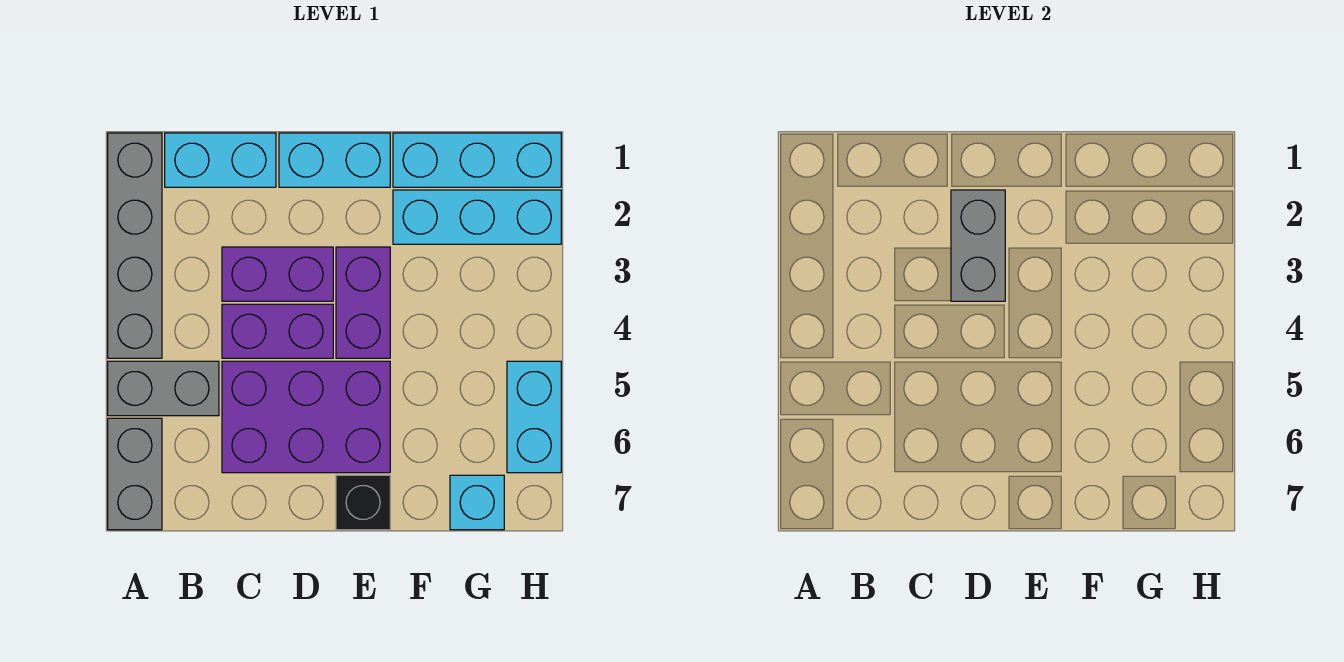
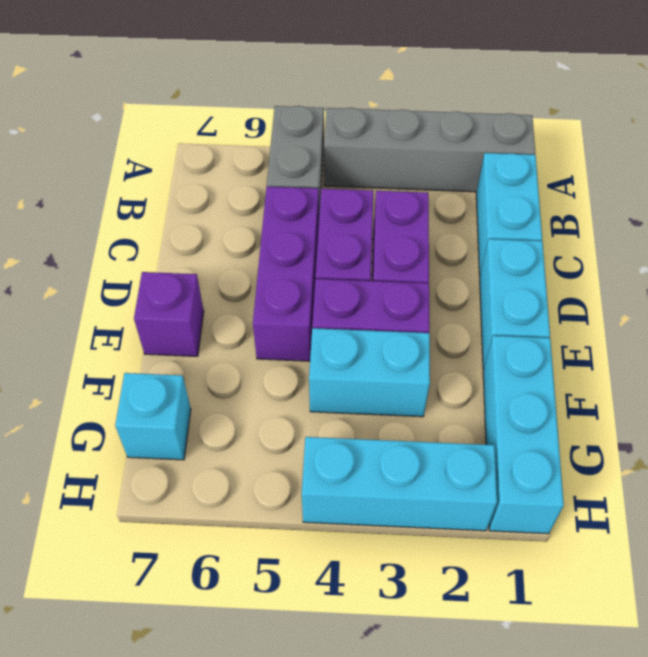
grey 1x2 brick [108,418,162,530] -> none
purple 2x3 brick [222,361,390,473] -> purple 1x3 brick [253,186,319,361]
grey 1x2 brick [951,190,1005,301] -> none
black 1x1 brick [336,475,390,530] -> purple 1x1 brick [134,272,204,356]
cyan 1x3 brick [393,190,561,244] -> cyan 1x3 brick turned to [302,437,497,531]
cyan 1x2 brick [507,361,561,473] -> cyan 1x2 brick moved to [309,328,430,417]

